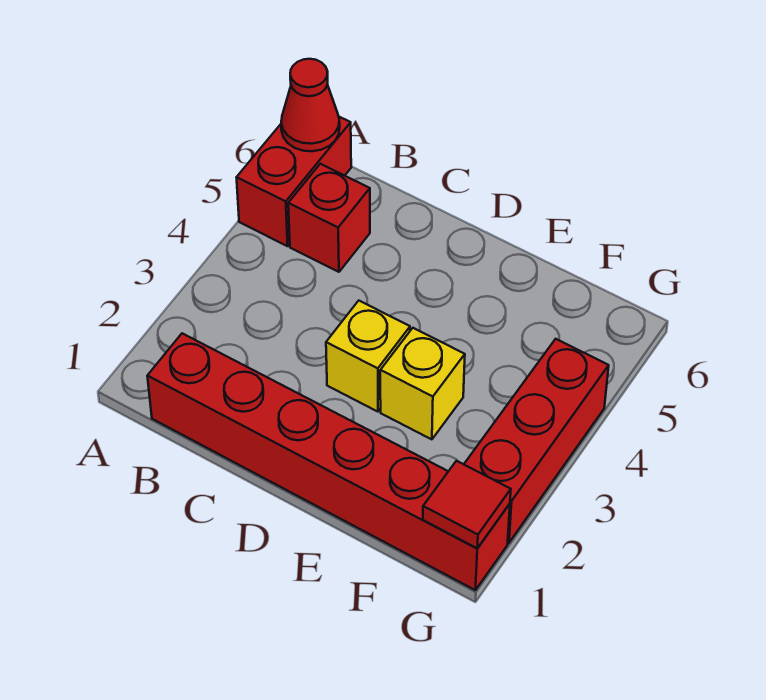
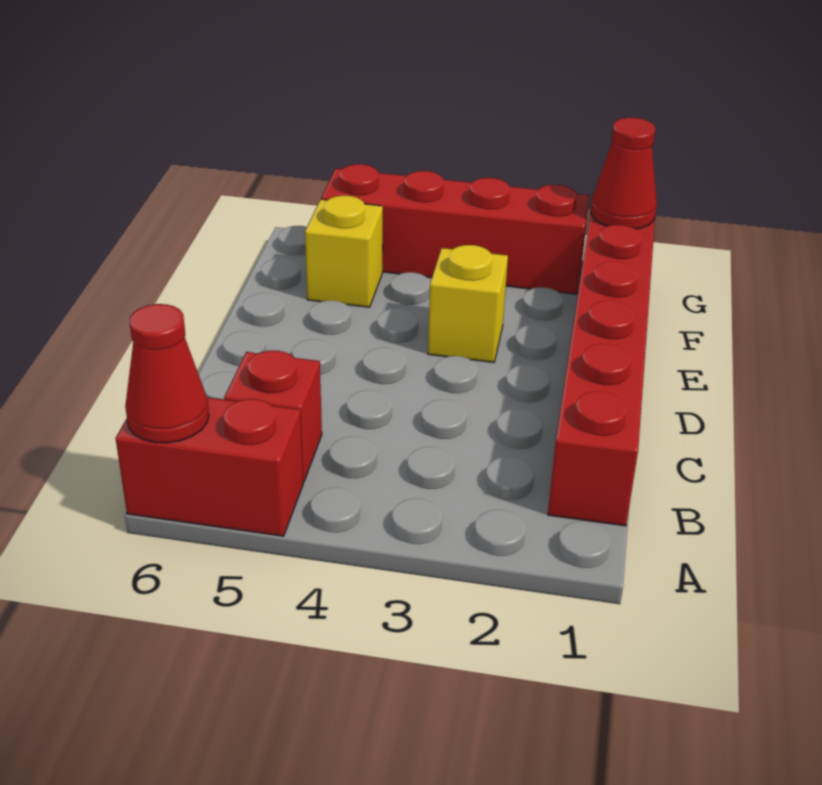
yellow 1x1 brick [326,301,410,412] -> yellow 1x1 brick moved to [305,196,383,307]
red 1x1 tile [423,461,511,548] -> red 1x1 cone [591,117,657,229]
red 1x3 brick [464,339,609,543] -> red 1x4 brick [321,164,590,294]

